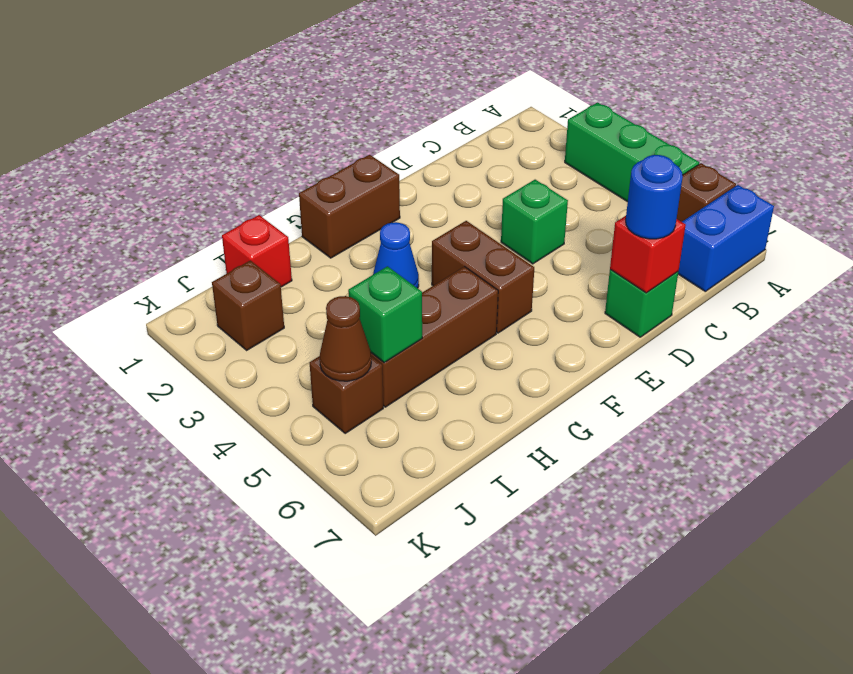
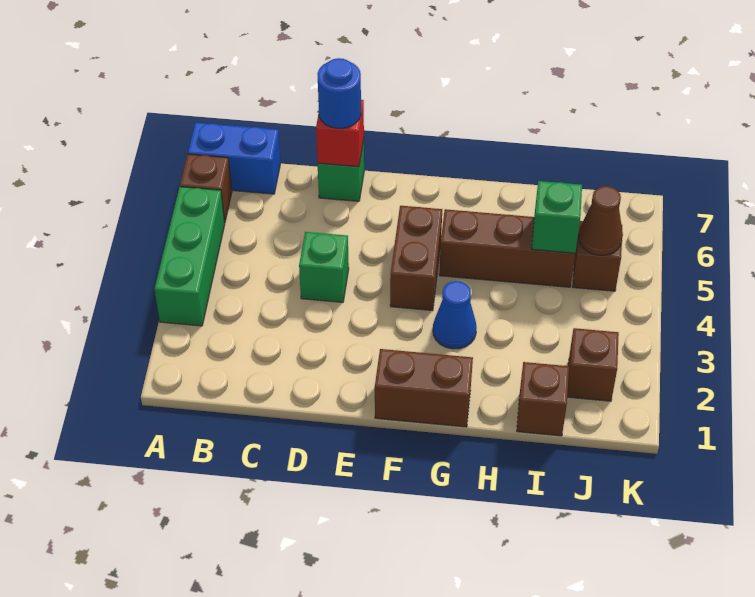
red 1x1 brick [222,215,292,287] -> brown 1x1 brick [517,362,569,436]

